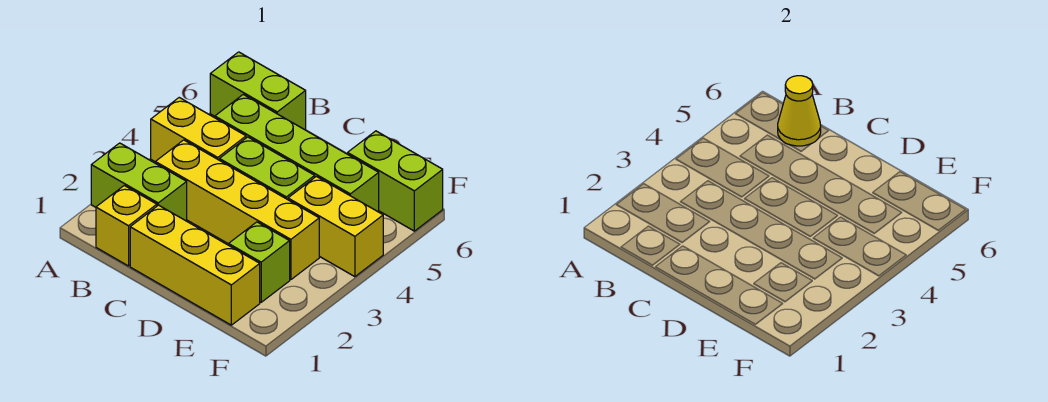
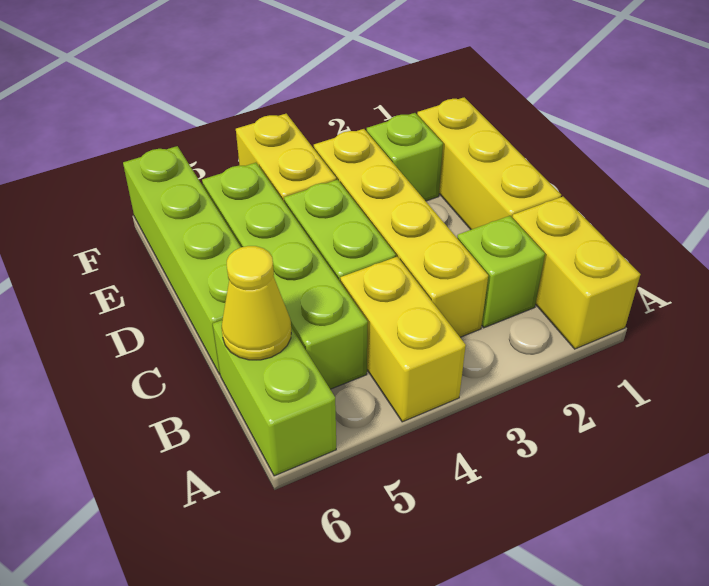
lime 1x2 brick [91,143,187,221] -> lime 1x1 brick [457,216,545,328]
yellow 1x1 brick [96,186,157,266] -> yellow 1x2 brick [512,197,640,349]
lime 1x2 brick [348,131,443,231] -> lime 1x4 brick [123,146,241,374]

